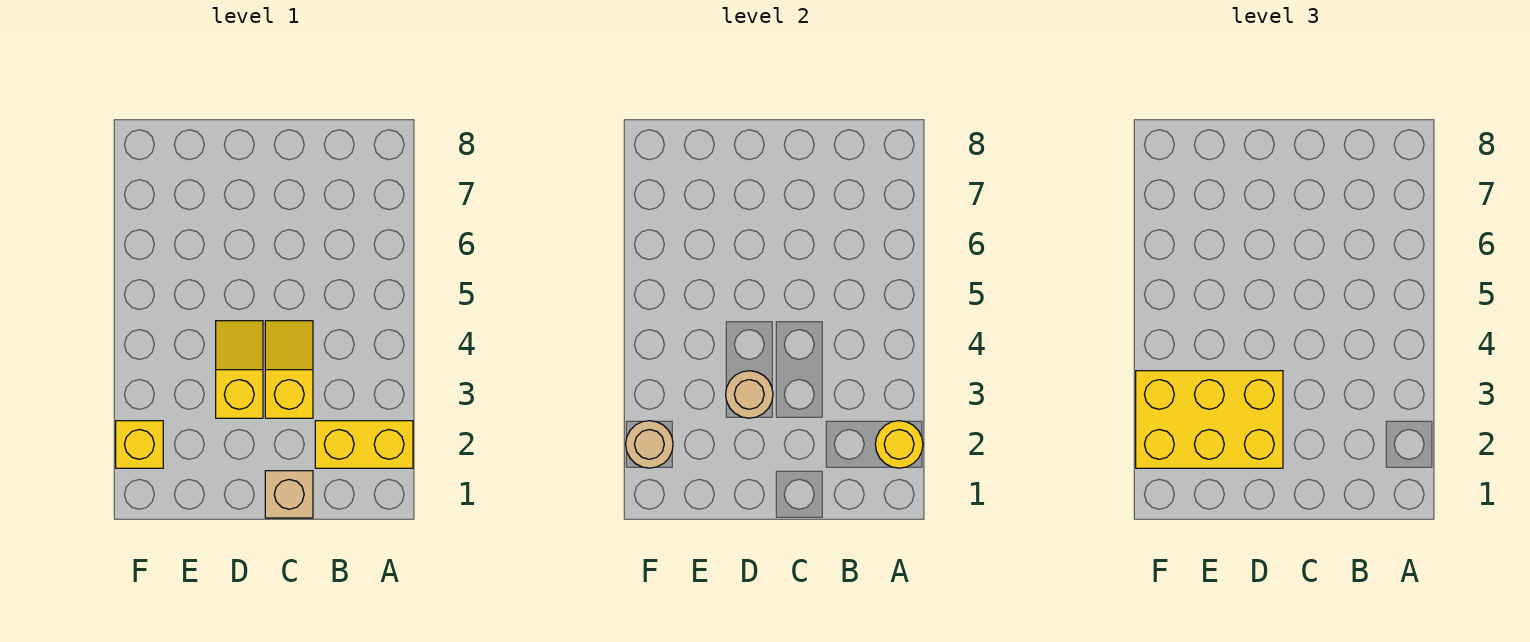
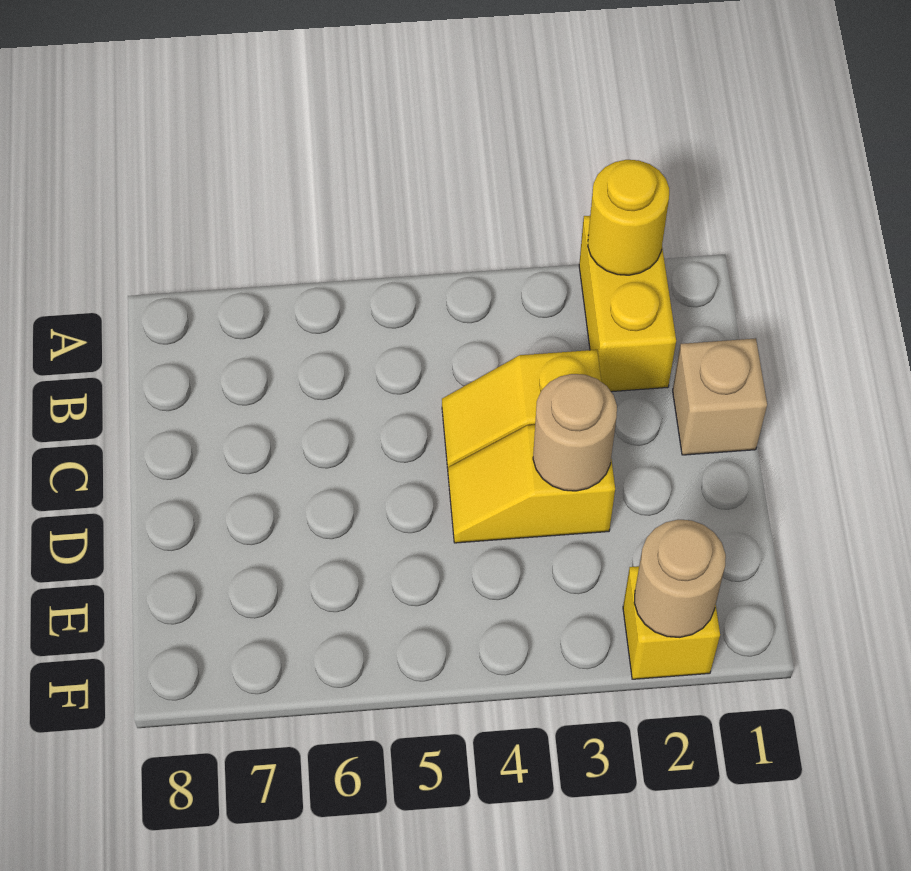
yellow 2x3 brick [1136,371,1283,468] -> none

